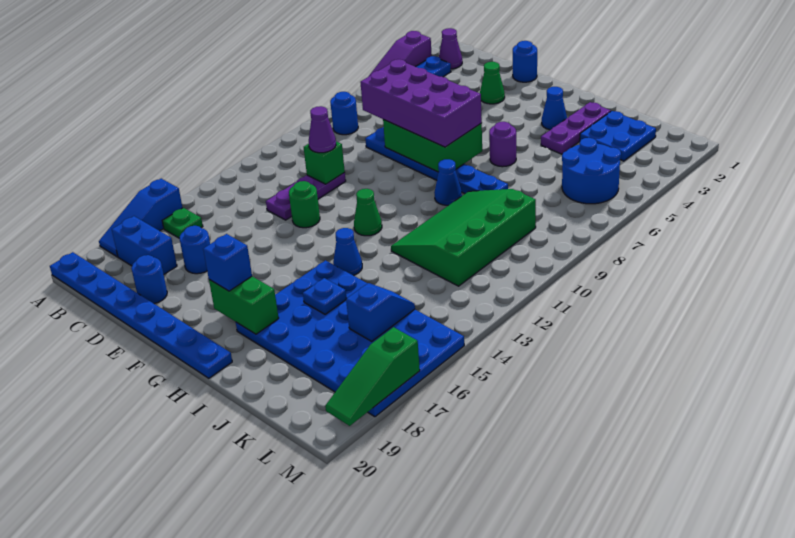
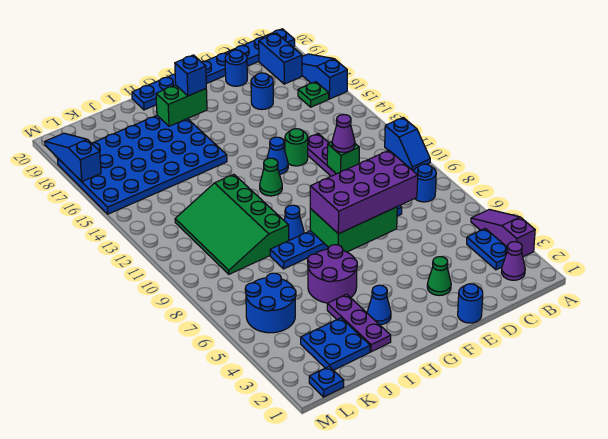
blue 1x2 brick [112,216,177,274] -> blue 1x2 brick turned to [259,33,302,84]
purple 1x1 round brick [489,122,516,167] -> purple 2x2 round brick [308,245,357,303]
blue 1x1 cone [333,228,362,275] -> blue 1x1 cone moved to [267,137,288,174]
green 3x4 slope [391,189,536,286] -> green 3x4 slope turned to [175,174,289,274]
blue 1x1 plate [303,278,346,314] -> blue 1x1 plate moved to [309,366,344,397]
blue 1x2 slope [346,283,415,341] -> blue 1x2 slope moved to [385,118,430,171]
green 1x3 slope [325,327,420,426] -> blue 1x3 slope [45,133,101,181]

